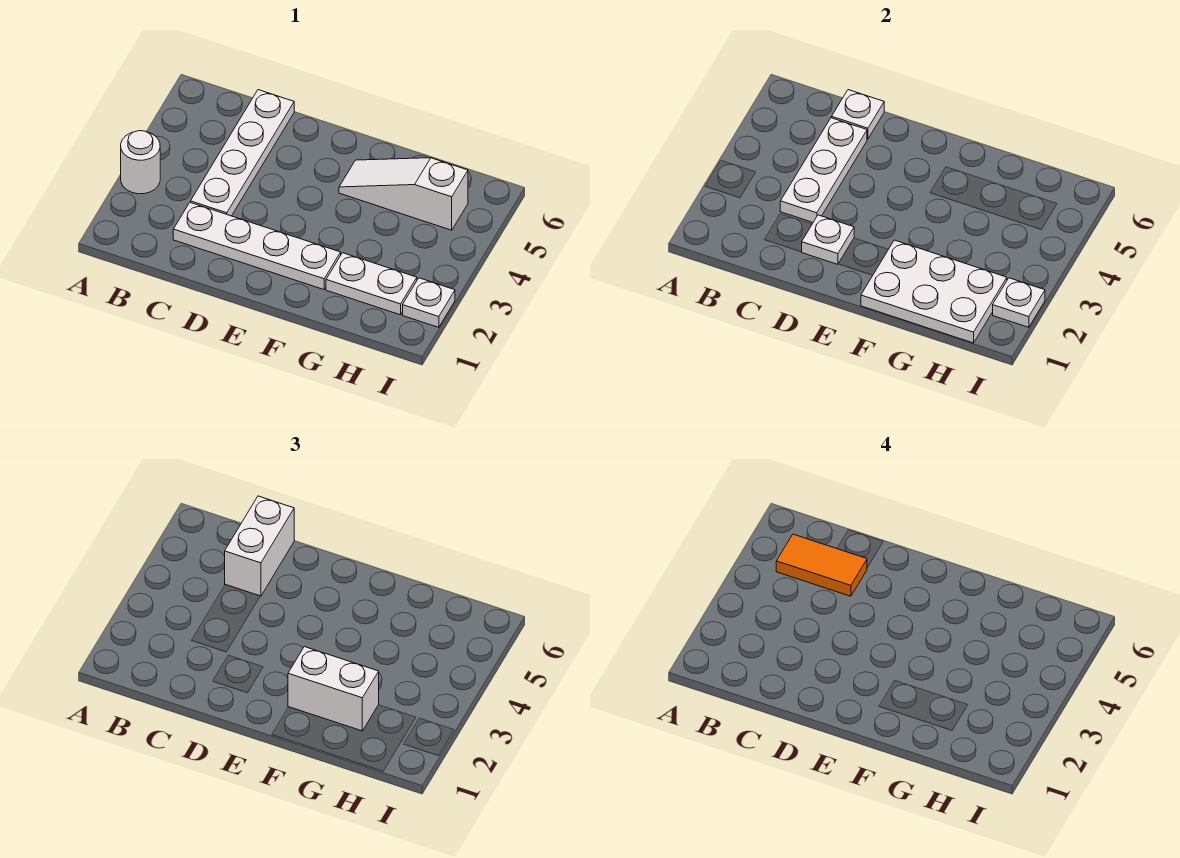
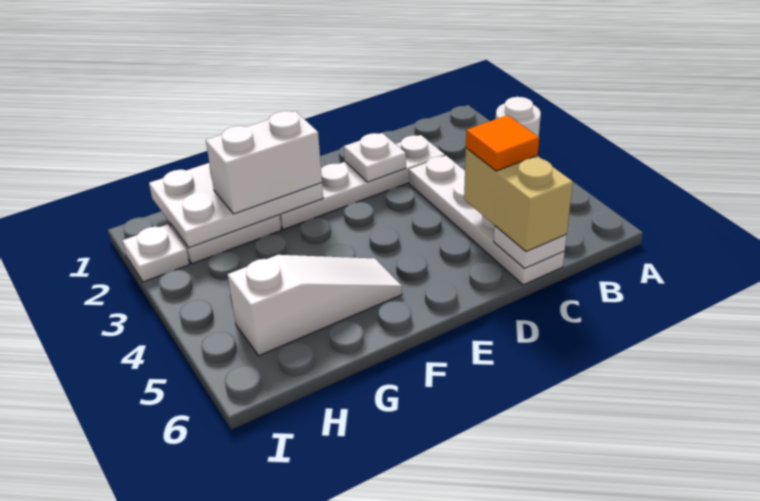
orange 1x2 tile [776,534,867,596] -> orange 1x1 tile [466,115,539,171]
white 1x3 plate [780,118,867,222] -> none
white 1x2 brick [225,496,294,596] -> tan 1x2 brick [464,148,573,252]
white 1x1 plate [993,278,1045,327] -> none

